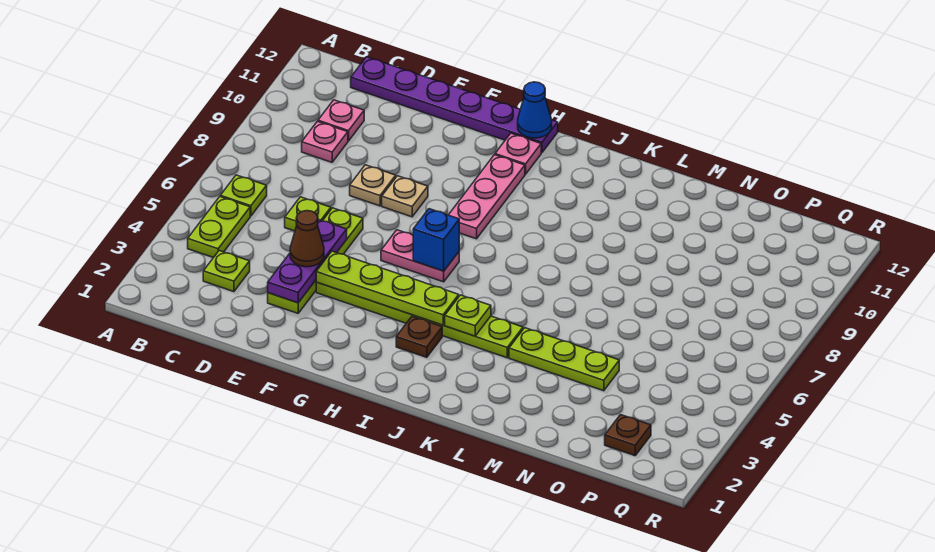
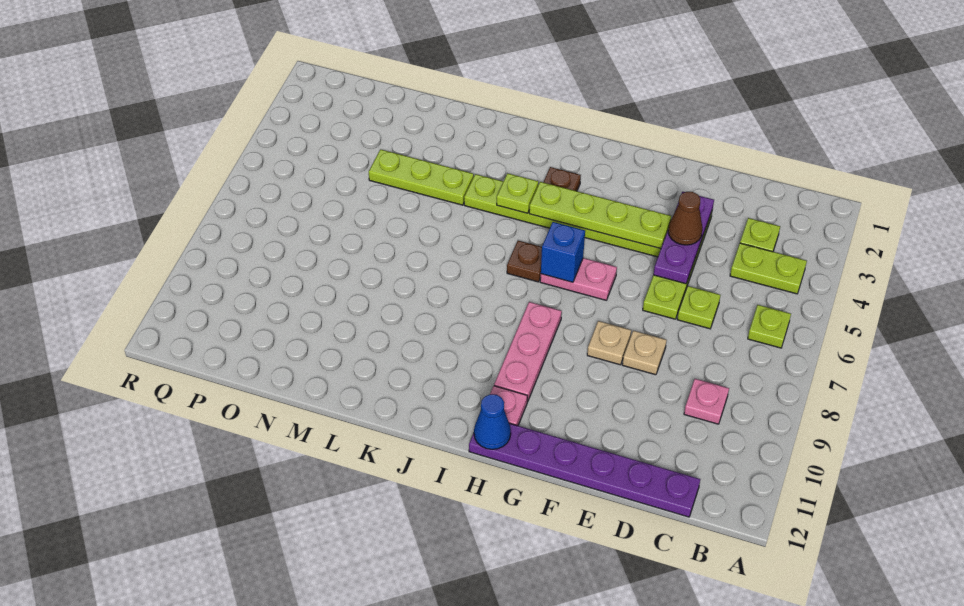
lime 1x2 plate [188,197,250,258] -> lime 1x2 plate turned to [730,243,807,294]
pink 1x1 plate [318,100,364,141] -> none
brown 1x1 plate [605,415,651,456] -> brown 1x1 plate moved to [507,241,542,282]

